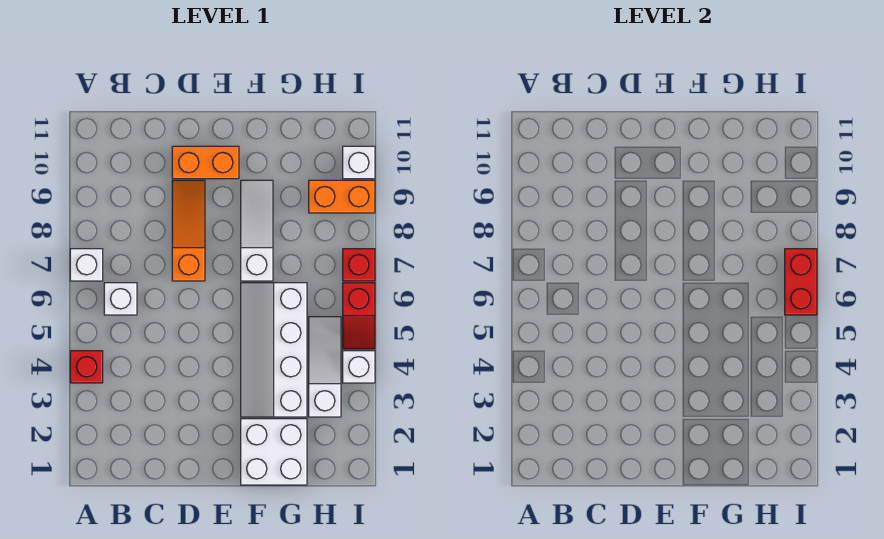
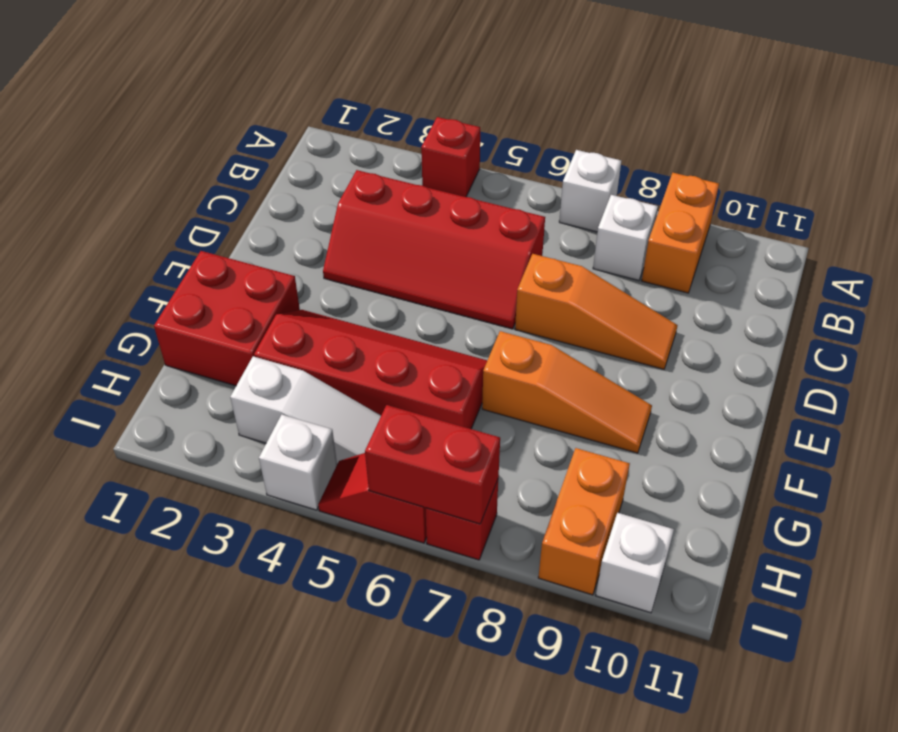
white 1x1 brick [104,283,137,315] -> white 1x1 brick moved to [593,195,658,280]
none -> red 2x4 slope [323,170,545,329]
orange 1x2 brick [172,146,239,179] -> orange 1x2 brick moved to [642,173,719,293]
white 2x2 brick [241,419,307,485] -> red 2x2 brick [154,251,300,386]
white 2x4 slope [241,283,307,417] -> red 2x4 slope [254,310,487,429]
white 1x3 slope [241,180,273,281] -> orange 1x3 slope [482,331,652,453]

